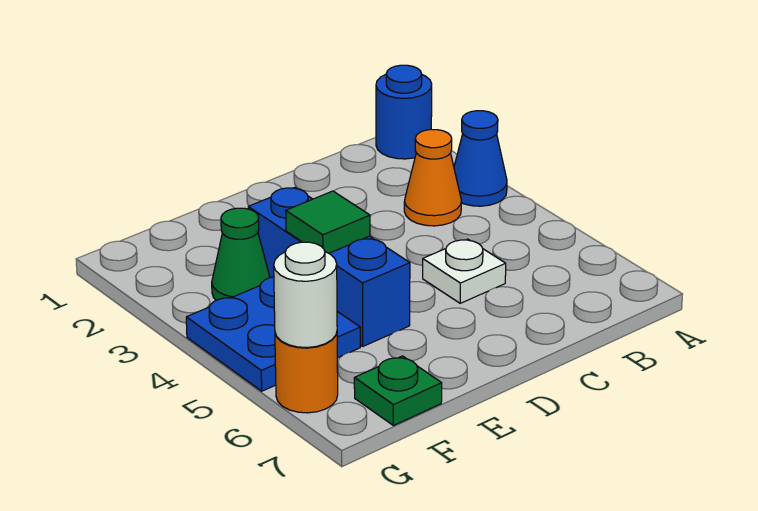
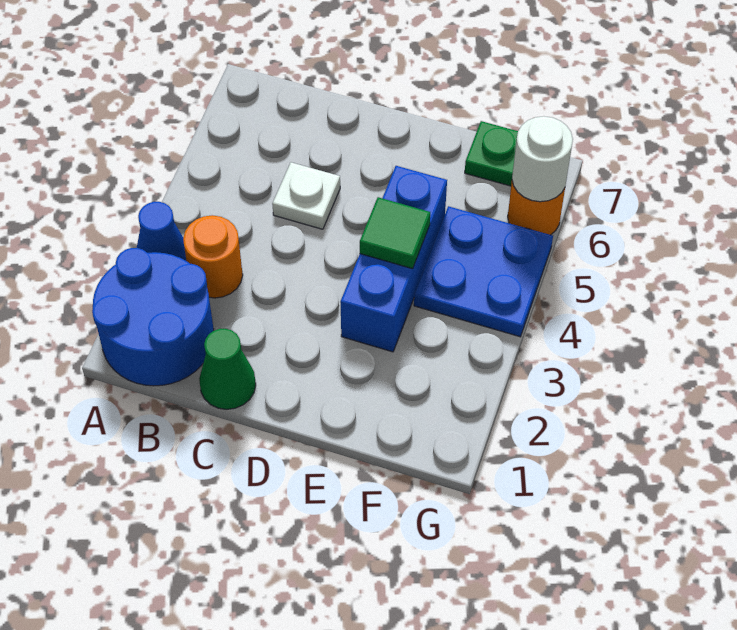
blue 1x1 round brick [376,65,432,159] -> blue 2x2 round brick [92,248,214,386]
orange 1x1 cone [404,129,461,226] -> orange 1x1 round brick [183,215,243,298]
green 1x1 cone [212,208,270,300] -> green 1x1 cone moved to [199,329,256,409]

